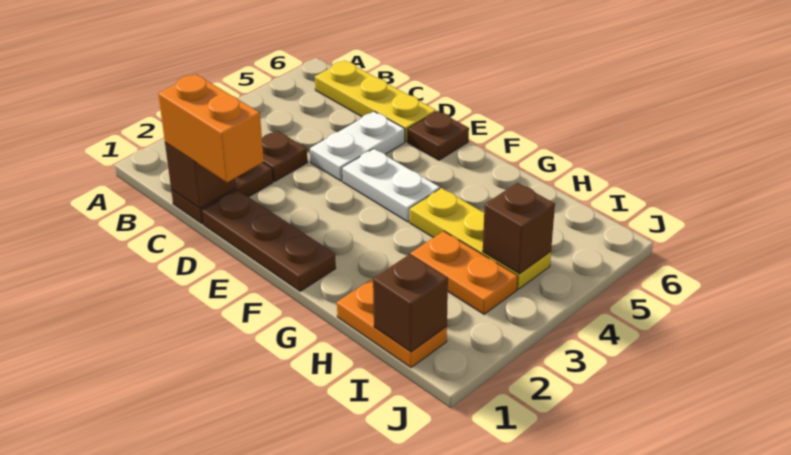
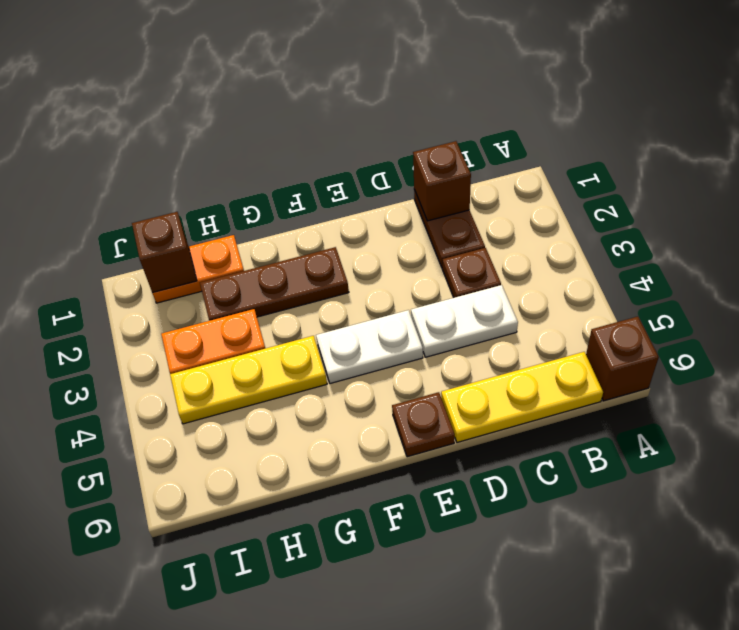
orange 1x2 brick [158,74,264,182] -> none
brown 1x3 plate [202,190,336,291] -> brown 1x3 plate moved to [200,247,349,321]
white 1x2 plate [310,112,405,181] -> white 1x2 plate turned to [411,285,518,357]
brown 1x1 brick [483,183,555,274] -> brown 1x1 brick moved to [586,317,659,401]

